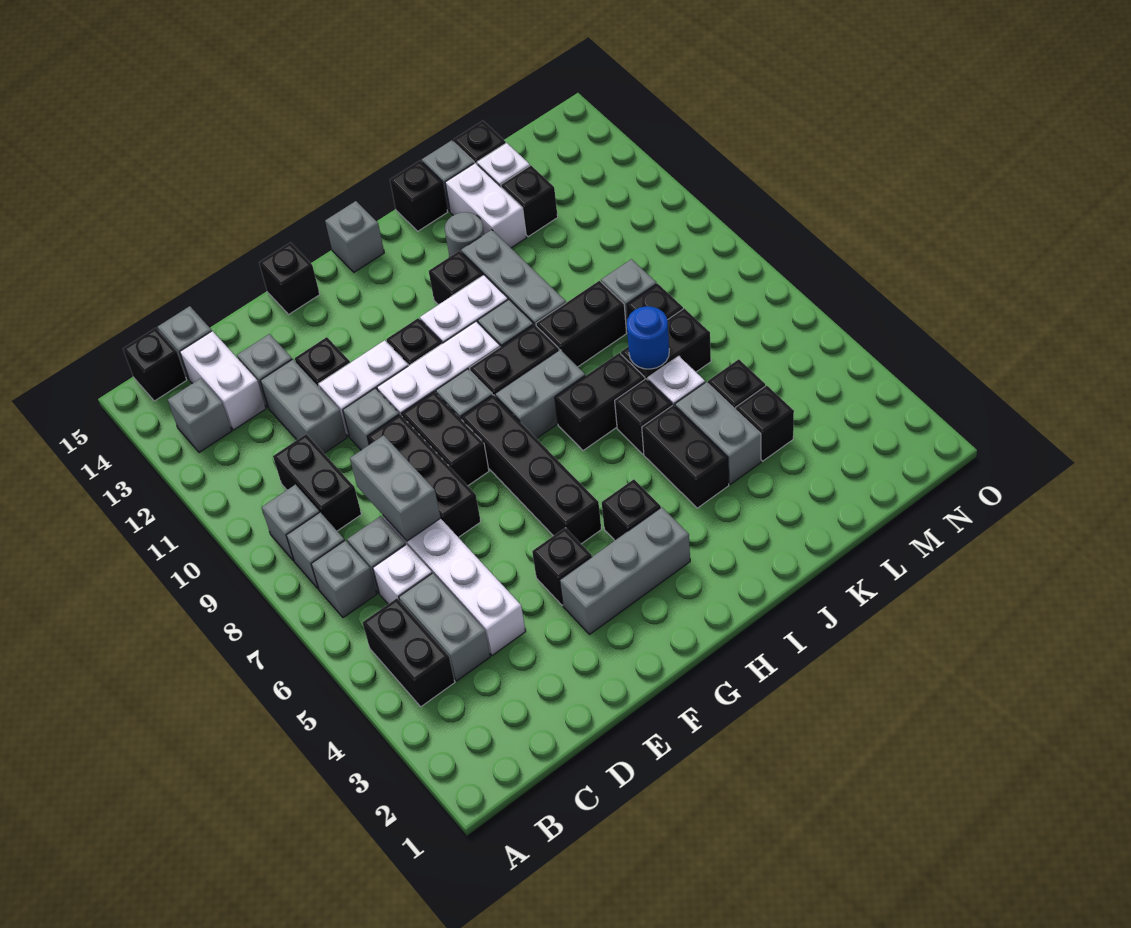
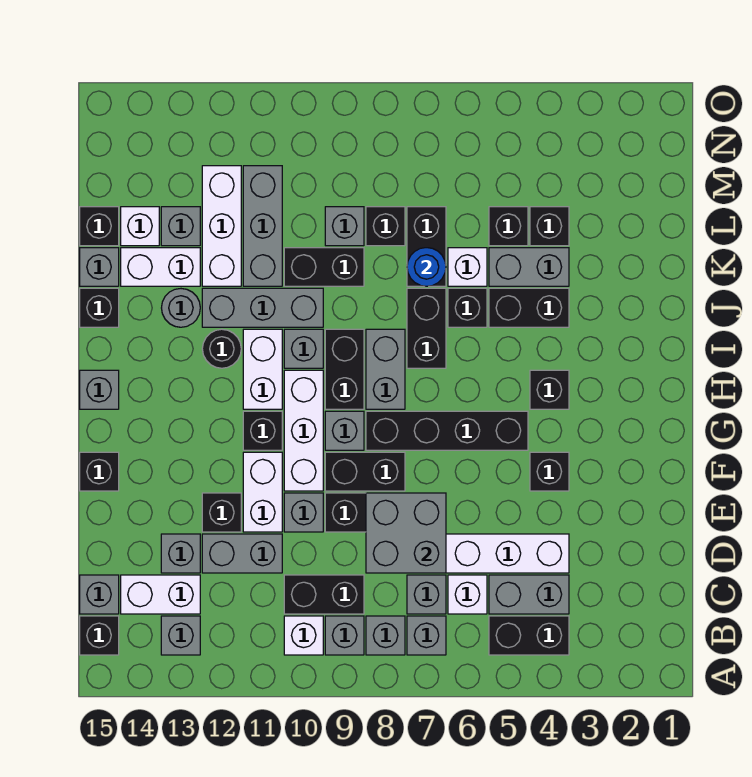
none -> white 1x1 brick [284,616,323,655]
grey 1x2 brick [350,435,441,541] -> grey 2x2 brick [366,493,446,573]
grey 1x3 brick [560,507,690,635] -> grey 1x3 brick moved to [243,166,282,286]
black 1x1 brick [429,251,483,305] -> black 1x1 round brick [202,329,241,368]
black 1x2 brick [536,281,627,367] -> black 1x2 brick turned to [284,248,364,286]
none -> white 1x3 brick [202,166,241,286]
black 1x1 brick [501,165,558,237] -> grey 1x1 brick [161,207,200,246]

